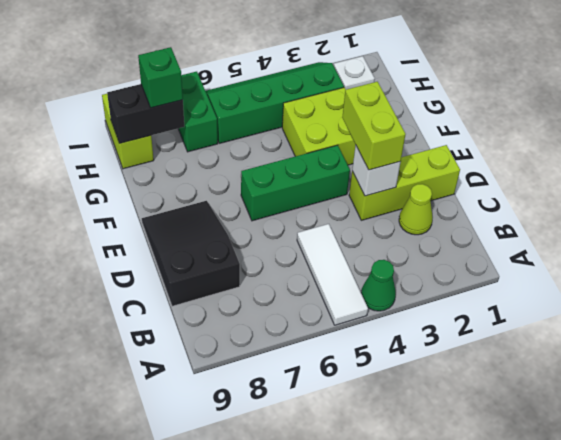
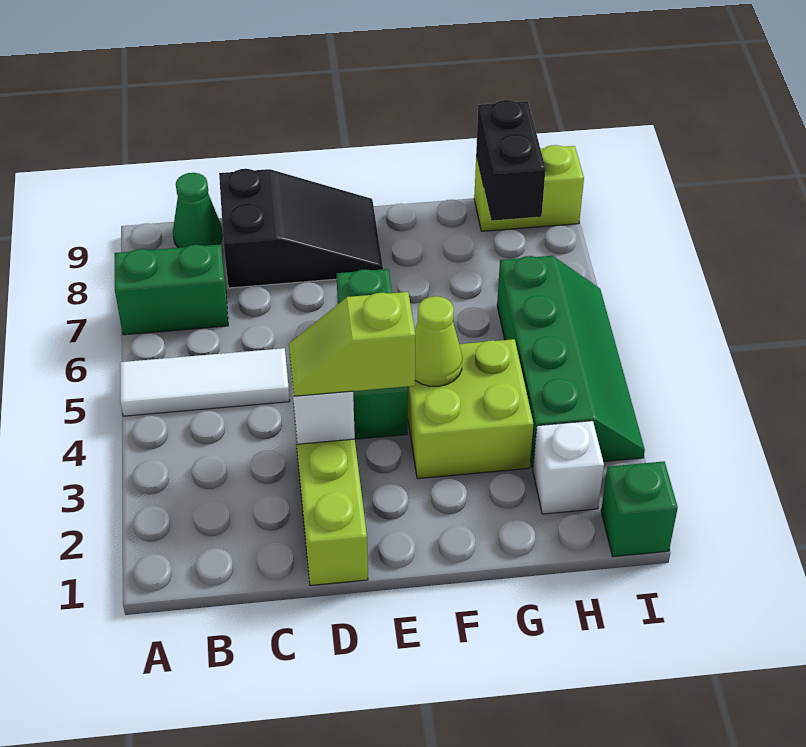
green 1x1 cone [361,260,396,311] -> green 1x1 cone moved to [173,173,223,248]
lime 1x1 cone [399,184,433,235] -> lime 1x1 cone moved to [415,296,462,386]
lime 1x2 brick [342,82,406,170] -> lime 1x2 slope [289,292,415,396]
green 1x2 brick [178,72,218,152] -> green 1x2 brick moved to [115,244,228,335]
green 1x1 brick [138,47,183,108] -> green 1x1 brick moved to [601,461,678,557]

